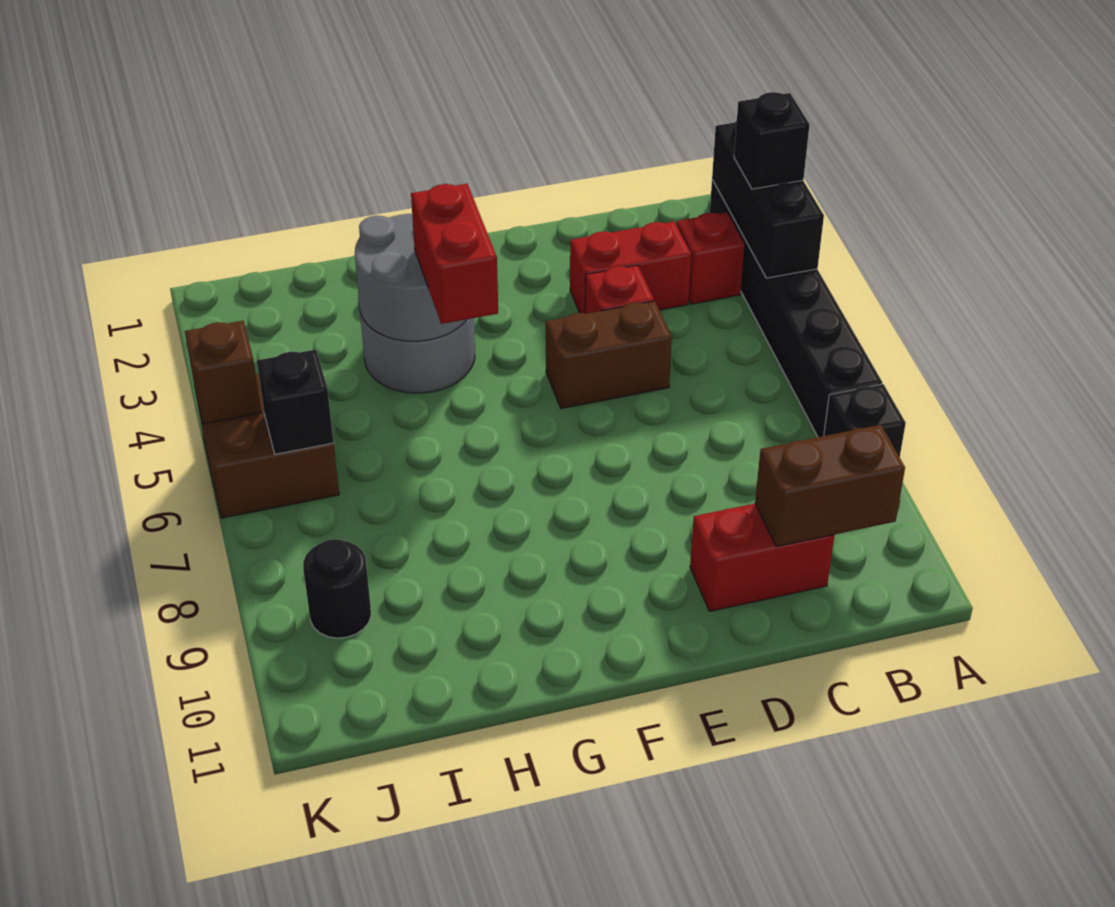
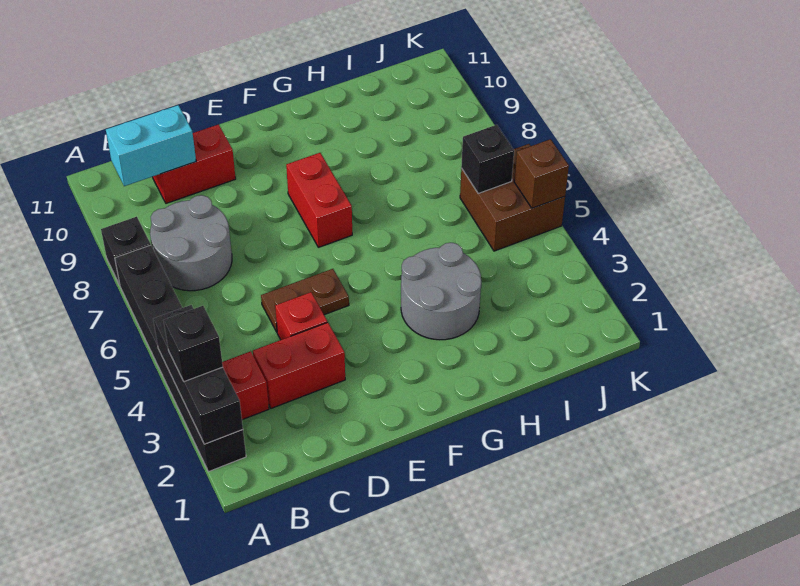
brown 1x2 brick [755,425,905,547] -> cyan 1x2 brick [106,105,196,186]
brown 1x2 brick [546,301,672,409] -> brown 1x2 plate [261,269,349,332]
grey 2x2 round brick [355,214,467,341] -> grey 2x2 round brick moved to [150,195,232,291]
red 1x2 brick [411,184,498,324] -> red 1x2 brick moved to [286,153,352,247]
black 1x1 round brick [303,539,371,638] -> none

